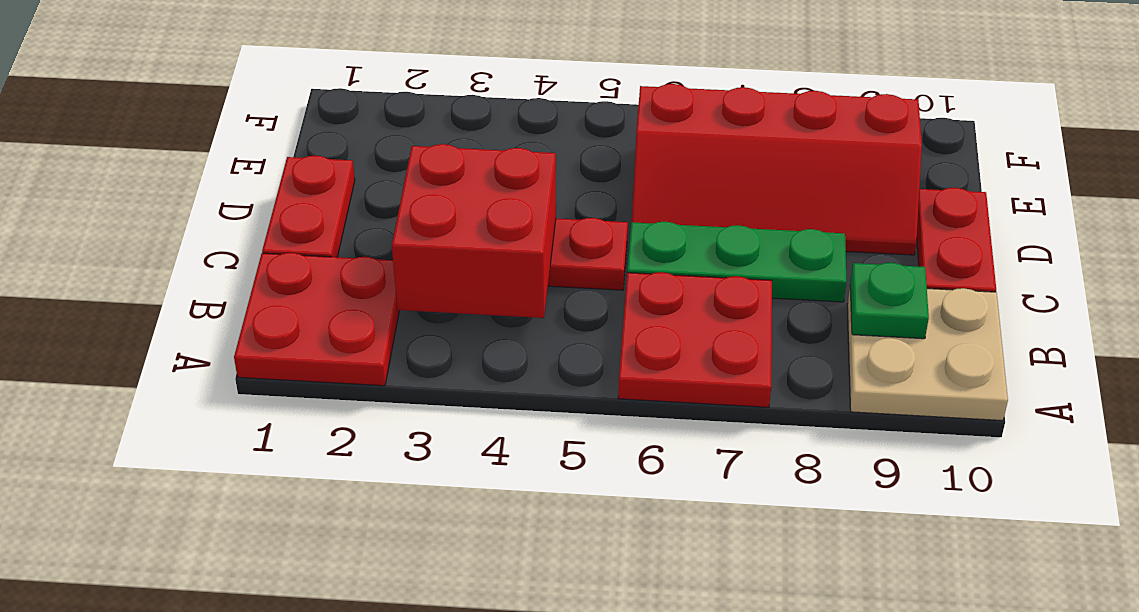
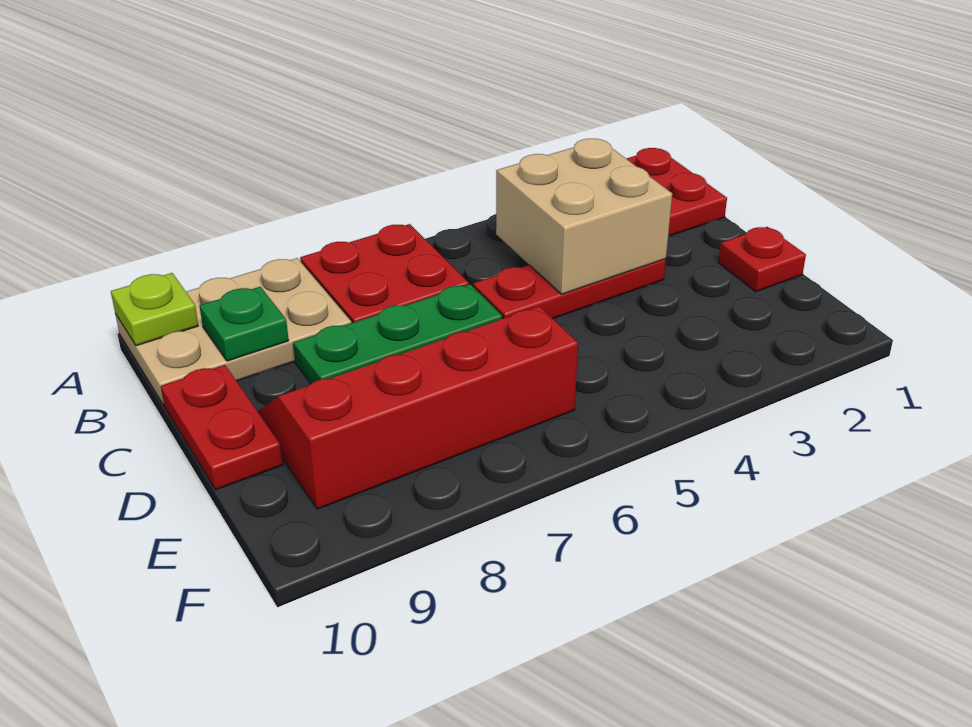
tan 2x2 plate [847,288,1008,421] -> tan 2x3 plate [115,258,351,405]
none -> lime 1x1 plate [111,273,198,346]
red 2x2 brick [392,144,556,318] -> tan 2x2 brick [496,139,672,294]
red 1x2 plate [262,156,355,257] -> red 1x1 plate [718,227,806,292]

